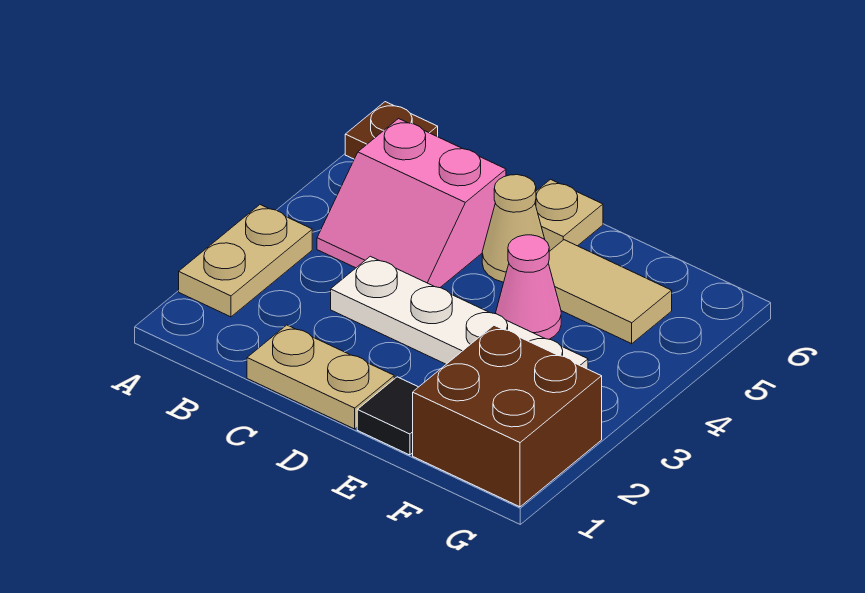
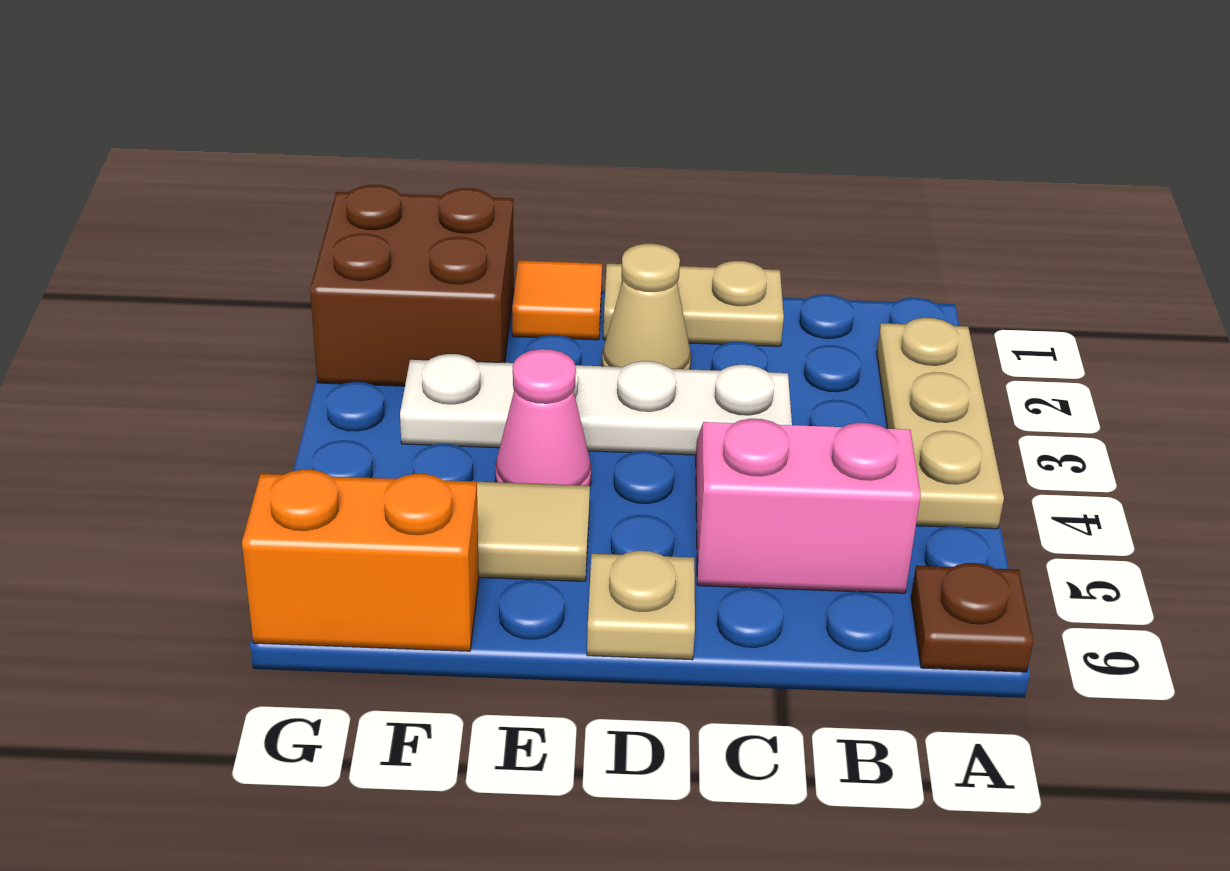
tan 1x2 plate [179,205,312,317] -> tan 1x3 plate [877,318,1004,529]
tan 1x1 cone [482,175,545,282] -> tan 1x1 cone moved to [602,244,691,369]
black 1x1 tile [357,377,418,455] -> orange 1x1 tile [512,260,602,340]
none -> orange 1x2 brick [242,469,479,651]

